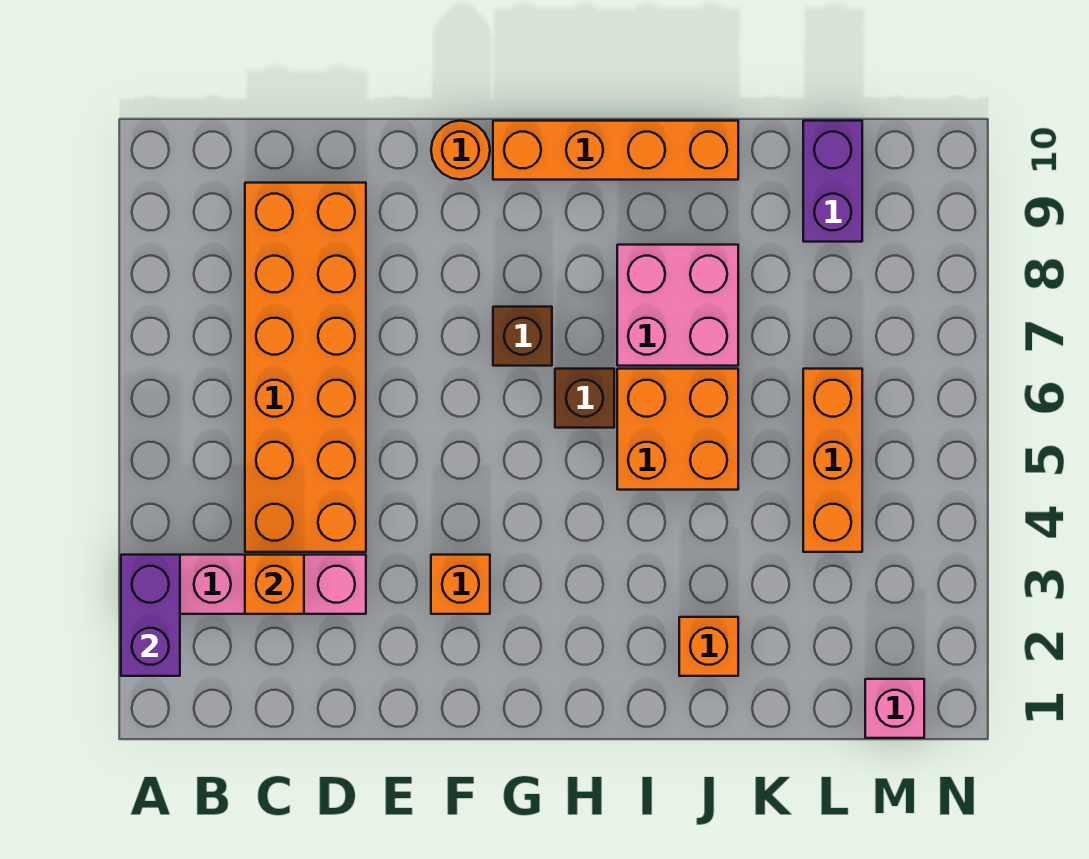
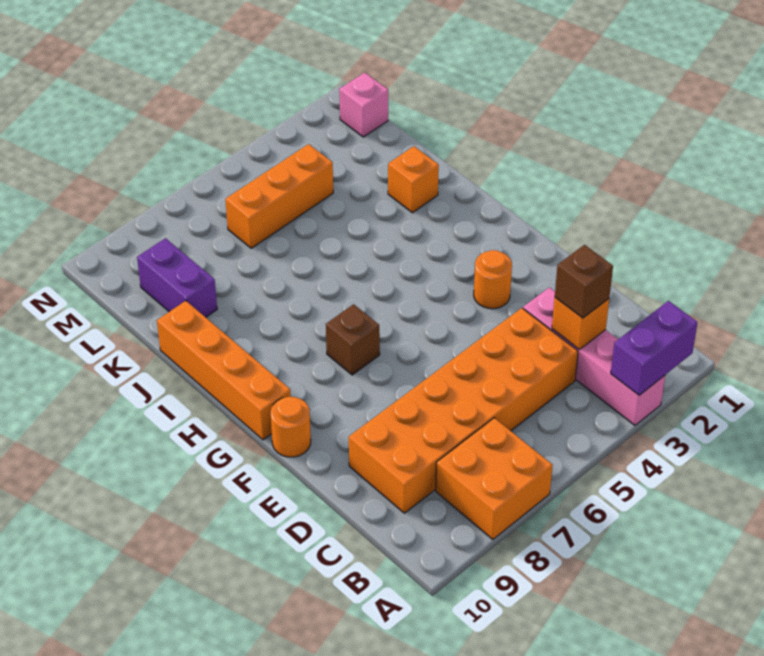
orange 1x1 brick [431,555,490,614] -> orange 1x1 round brick [474,250,512,309]
brown 1x1 brick [555,369,614,428] -> brown 1x1 brick moved to [555,245,613,318]
orange 2x2 brick [617,369,738,490] -> orange 2x2 brick moved to [436,418,552,539]
pink 2x2 brick [617,245,738,366] -> none
purple 1x2 brick [803,121,862,242] -> purple 1x2 brick turned to [137,238,217,317]

